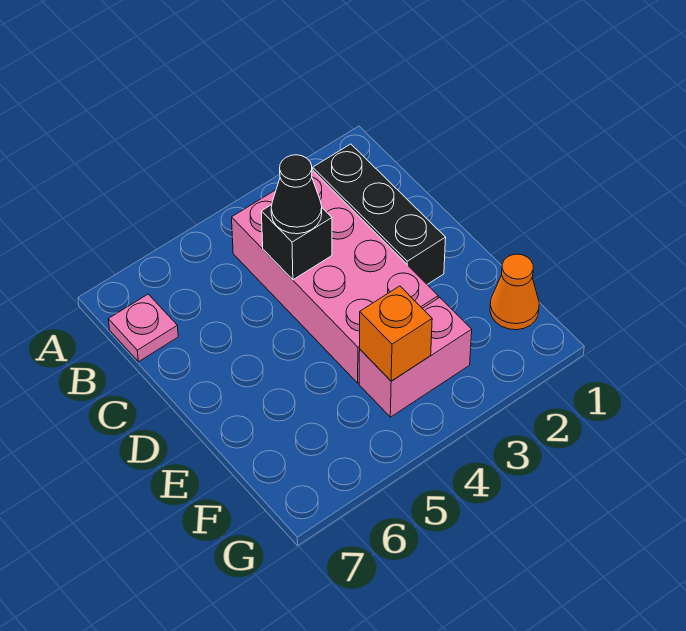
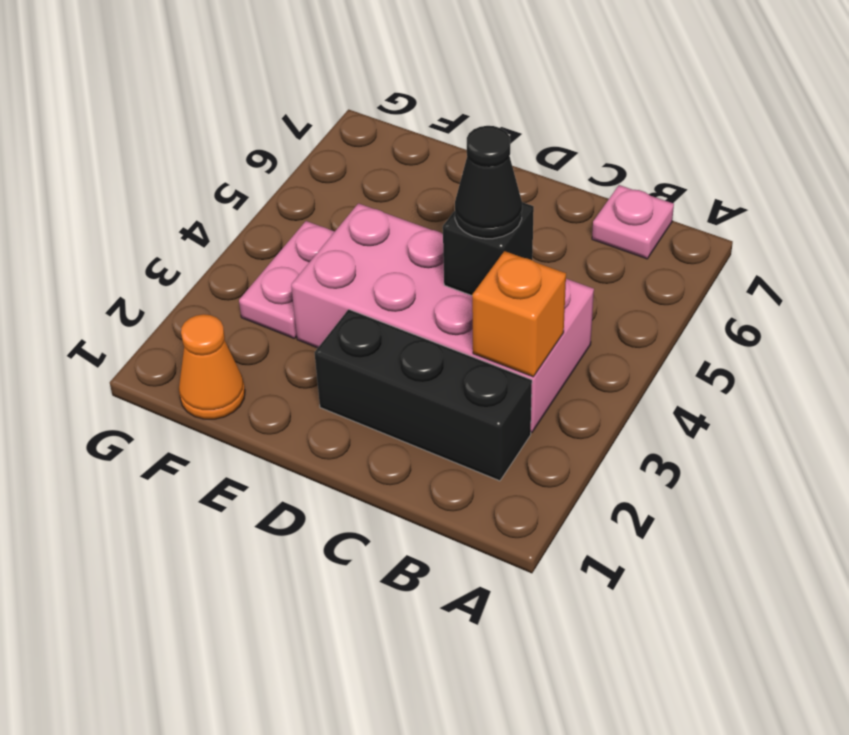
pink 1x2 brick [359,297,472,417] -> pink 1x2 plate [239,221,335,338]
orange 1x1 brick [360,286,432,381] -> orange 1x1 brick moved to [472,251,566,377]

